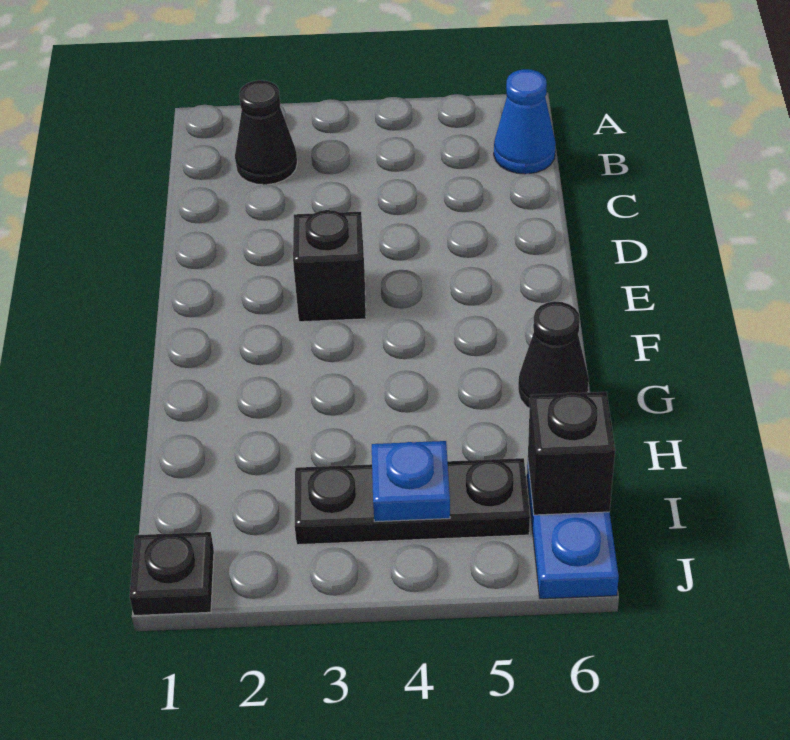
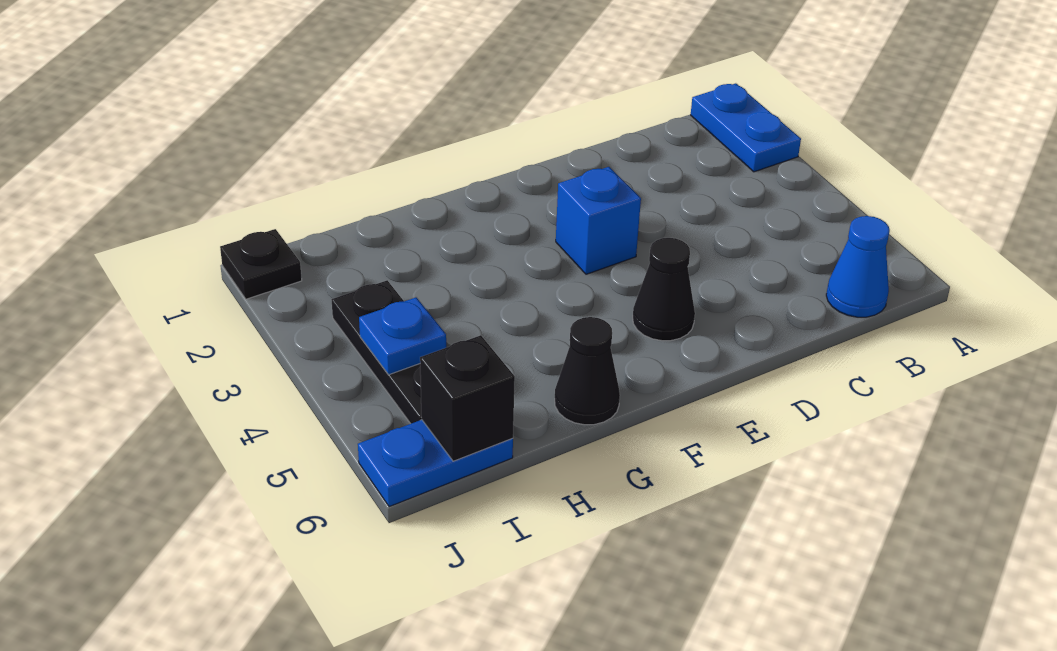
none -> blue 1x2 plate [691,83,801,172]
black 1x1 cone [235,80,297,185] -> black 1x1 cone moved to [633,238,695,341]
black 1x1 brick [293,210,366,322] -> blue 1x1 brick [556,167,641,274]

